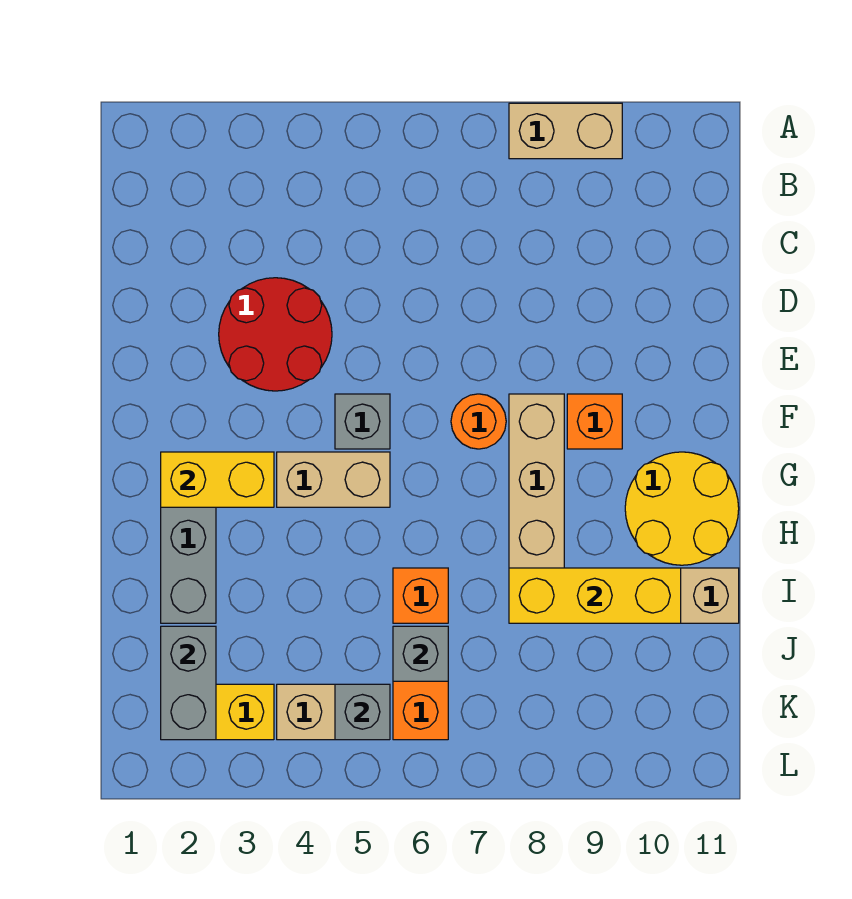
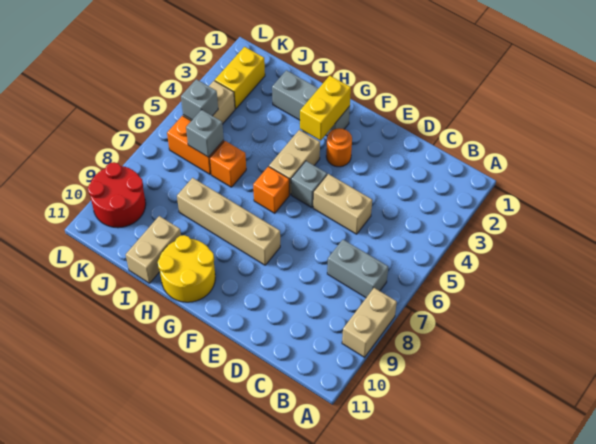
red 2x2 round brick [219,278,332,391] -> red 2x2 round brick moved to [88,162,146,228]
none -> tan 1x2 brick [313,174,372,234]
orange 1x1 round brick [451,394,506,449] -> orange 1x1 round brick moved to [326,128,352,167]
orange 1x1 brick [567,394,622,449] -> orange 1x1 brick moved to [253,166,289,213]
yellow 1x3 brick [509,568,681,623] -> none
grey 1x2 brick [161,626,216,740] -> grey 1x2 brick moved to [327,240,388,298]

